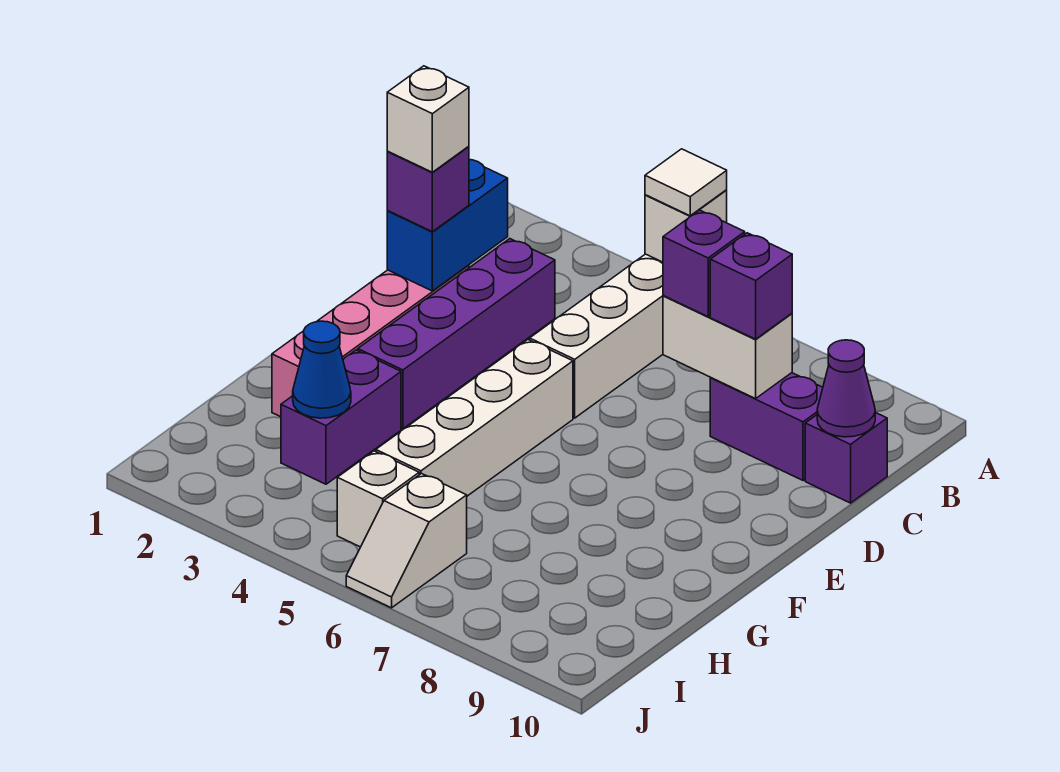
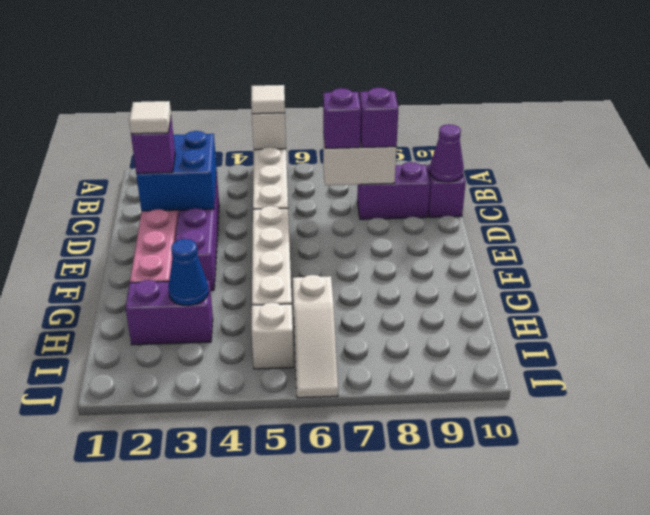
blue 1x2 brick [387,160,508,291] -> blue 2x2 brick [136,131,217,211]
white 1x1 brick [387,66,469,172] -> white 1x1 tile [129,101,171,134]
purple 1x2 brick [281,350,401,484] -> purple 1x2 brick turned to [126,280,213,345]
white 1x2 slope [346,474,467,608] -> white 1x3 slope [293,275,338,398]

